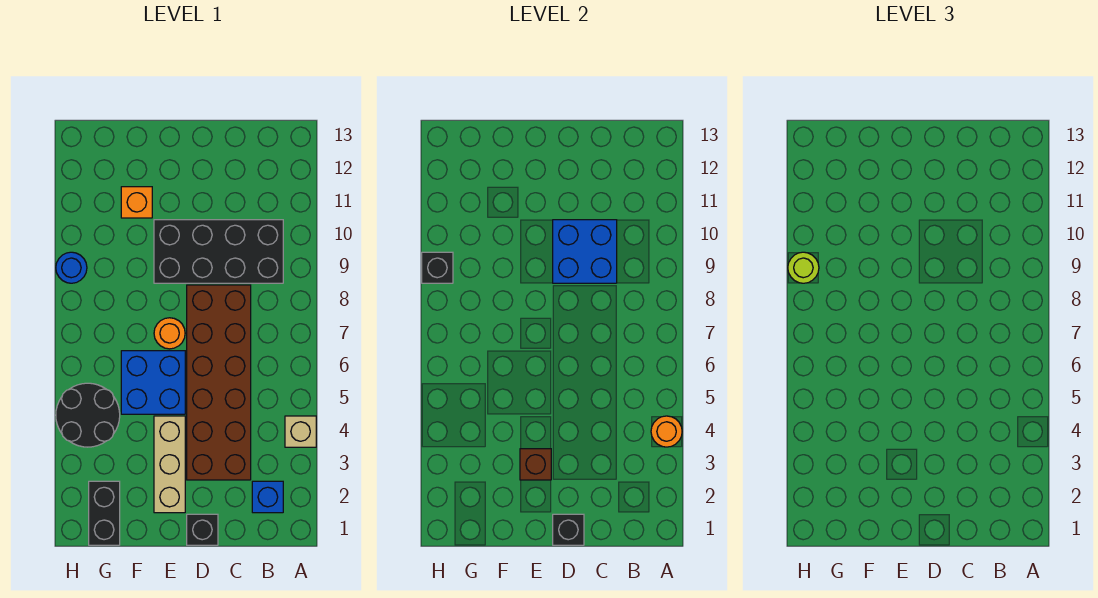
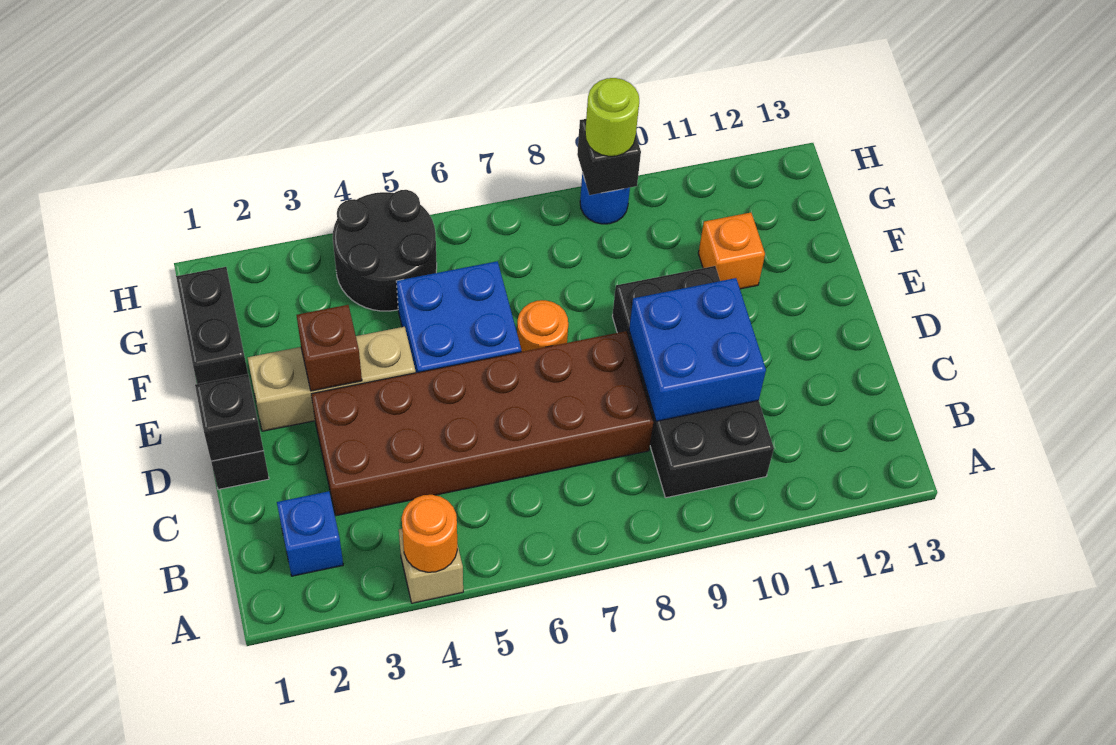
black 1x2 brick [89,481,120,545] -> black 1x2 brick turned to [176,267,248,384]

